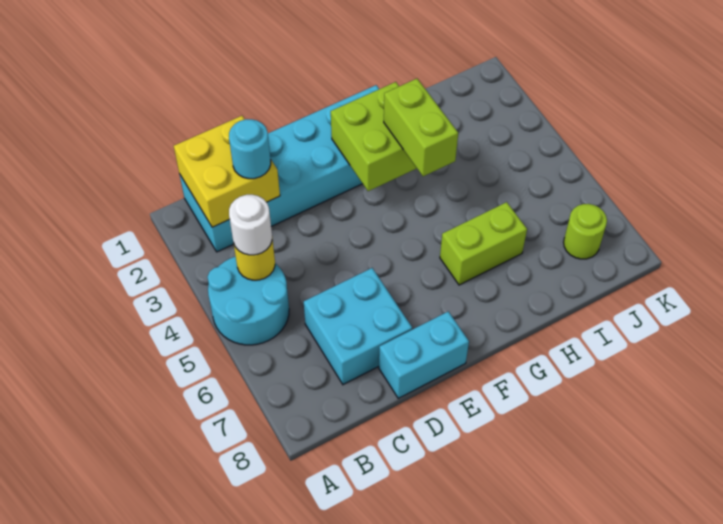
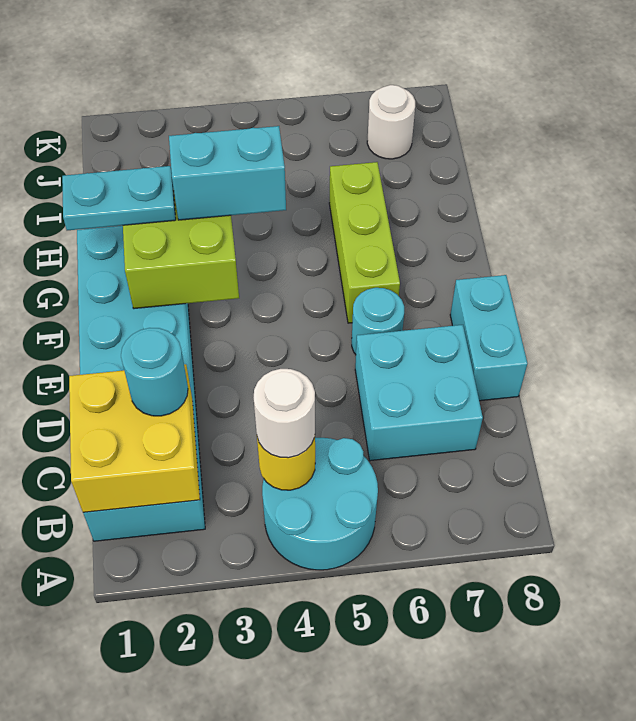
none -> cyan 1x1 round brick [352,288,404,354]
none -> cyan 1x2 plate [62,166,176,230]
lime 1x2 brick [384,79,458,176] -> cyan 1x2 brick [169,126,286,220]
lime 1x2 brick [440,202,527,285] -> lime 1x3 brick [329,162,400,323]
lime 1x1 round brick [564,204,607,259] -> white 1x1 round brick [367,85,415,159]

